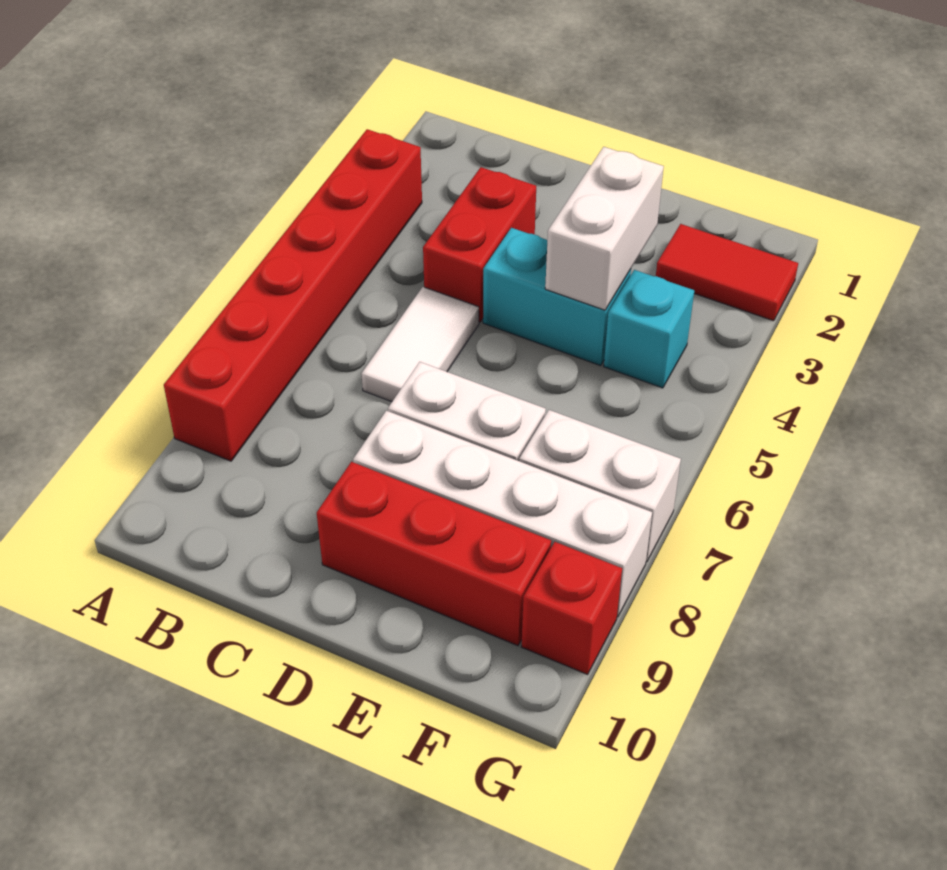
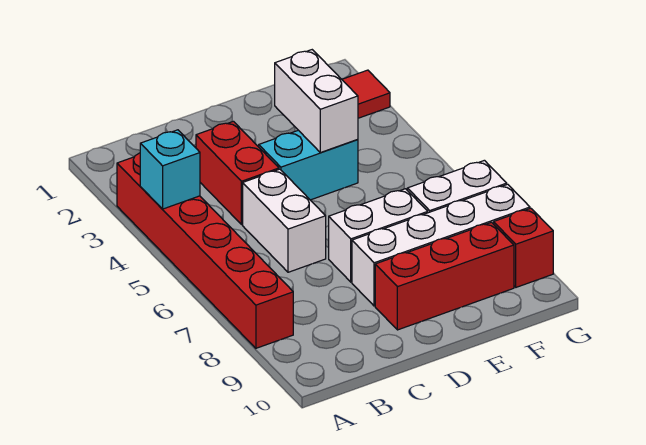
white 1x2 tile [361,287,479,402] -> white 1x2 brick [243,169,326,272]
cyan 1x1 brick [604,270,694,388] -> cyan 1x1 brick moved to [140,130,200,209]

